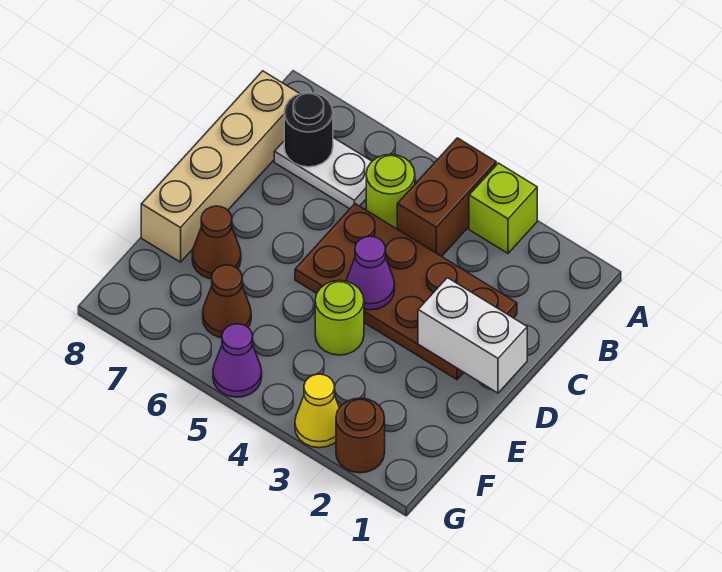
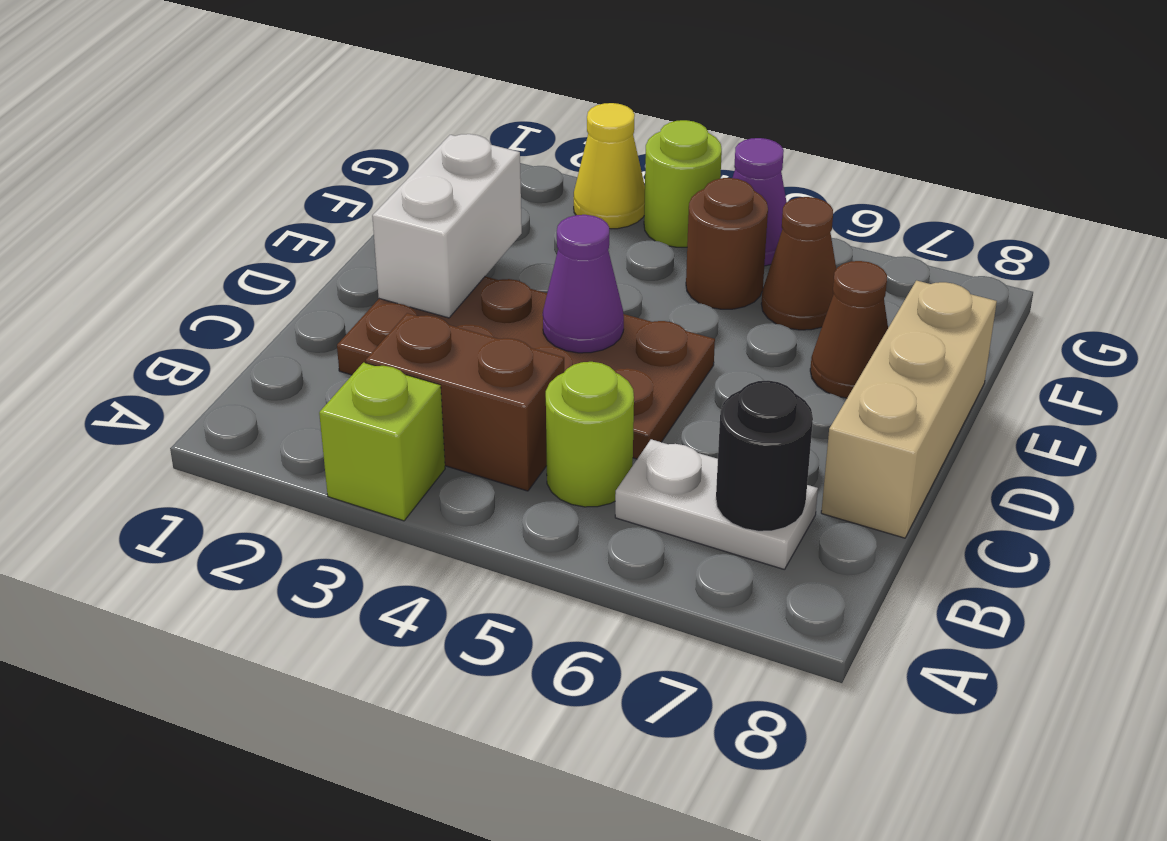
brown 1x2 brick [397,138,496,256] -> brown 1x2 brick turned to [366,313,564,491]
tan 1x4 brick [141,71,300,262] -> tan 1x3 brick [821,281,997,538]
white 1x2 brick [418,278,527,393] -> white 1x2 brick turned to [372,134,522,318]
lime 1x1 round brick [315,280,364,355] -> lime 1x1 round brick moved to [644,120,722,247]
brown 1x1 round brick [336,398,385,473] -> brown 1x1 round brick moved to [686,178,768,309]

